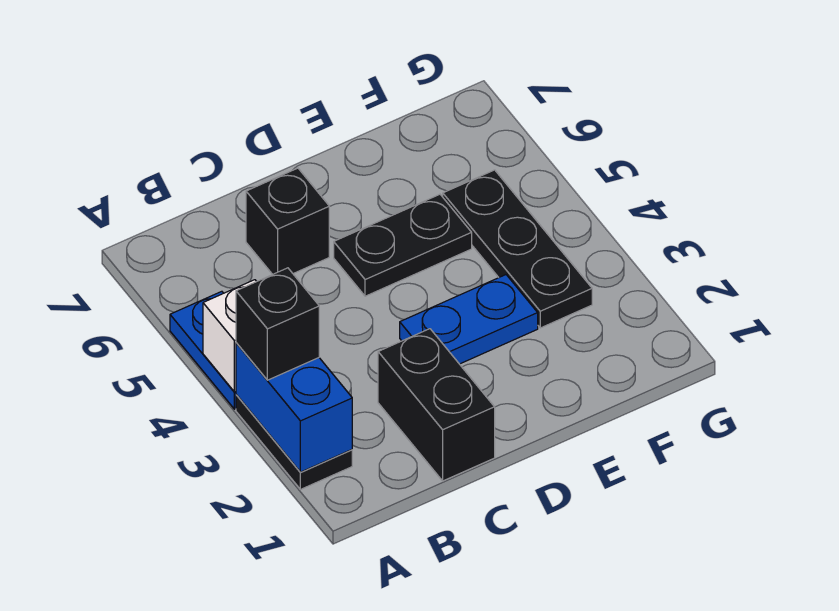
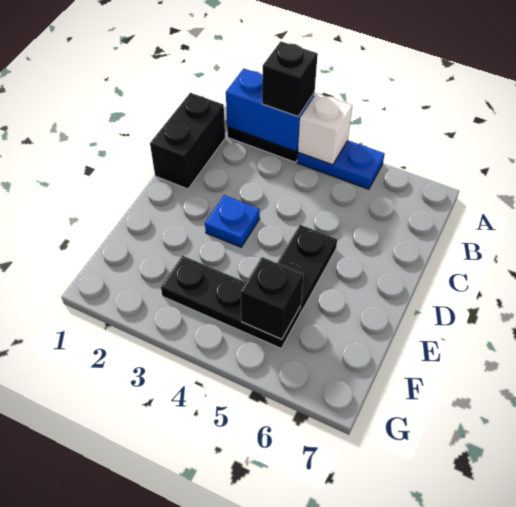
black 1x2 brick [378,329,495,481] -> black 1x2 brick turned to [150,93,225,189]
black 1x1 brick [246,168,329,274] -> black 1x1 brick moved to [241,257,303,339]
blue 1x2 plate [400,275,538,364] -> blue 1x1 plate [205,195,260,247]

